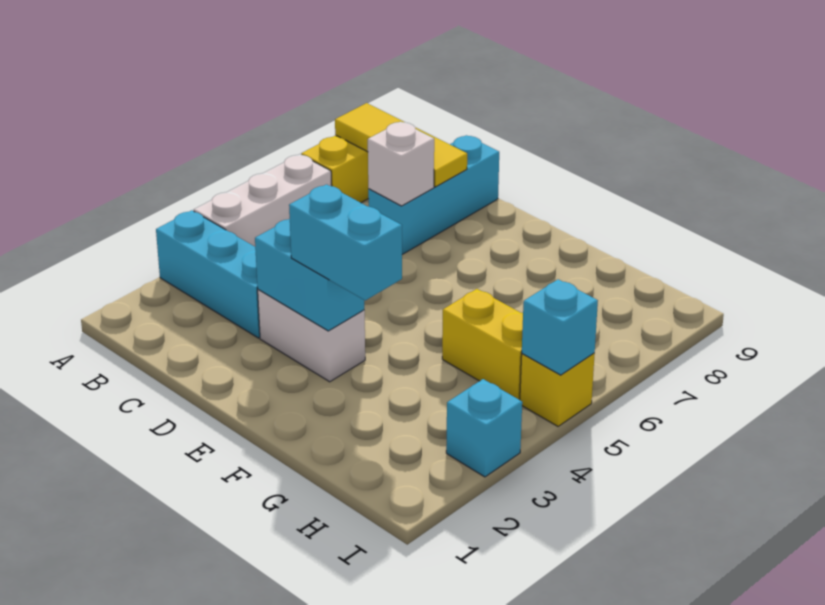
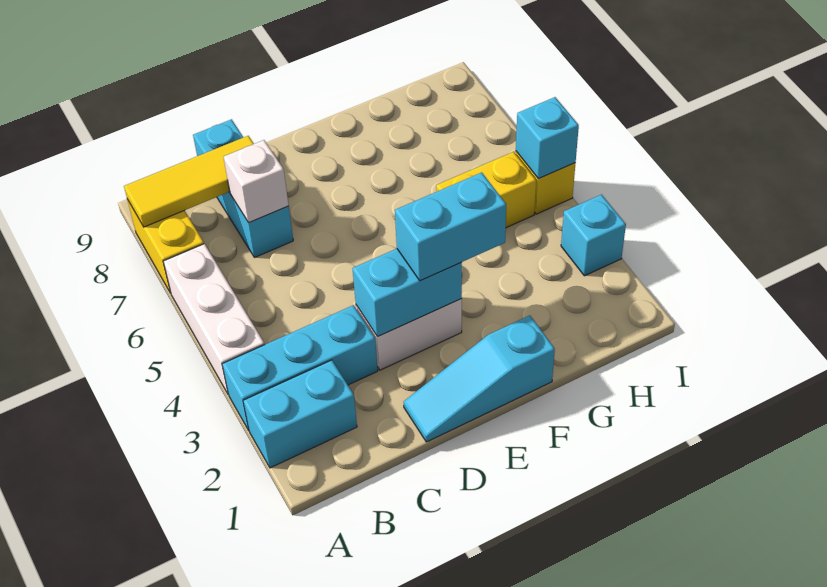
none -> cyan 1x2 brick [243,360,357,468]
none -> cyan 1x3 slope [404,315,555,442]

